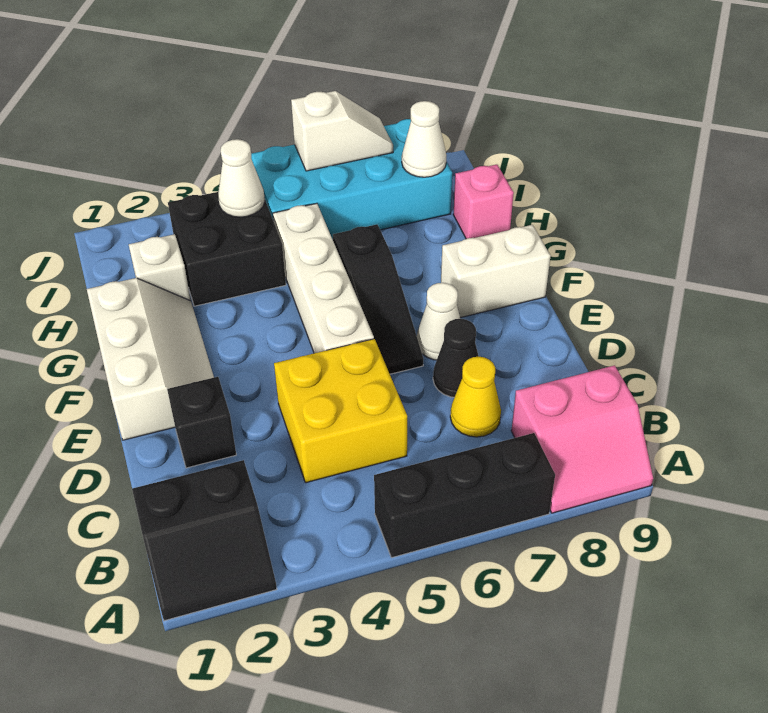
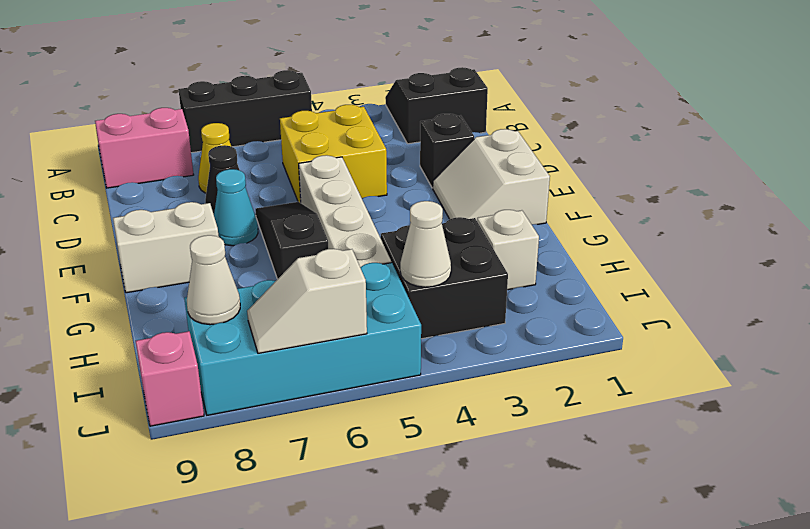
white 2x3 slope [87,278,214,440] -> white 2x2 slope [433,129,550,225]
white 1x1 cone [417,283,460,360] -> cyan 1x1 cone [214,169,258,246]
pink 1x1 brick [453,164,514,239] -> pink 1x1 brick moved to [136,331,204,426]

